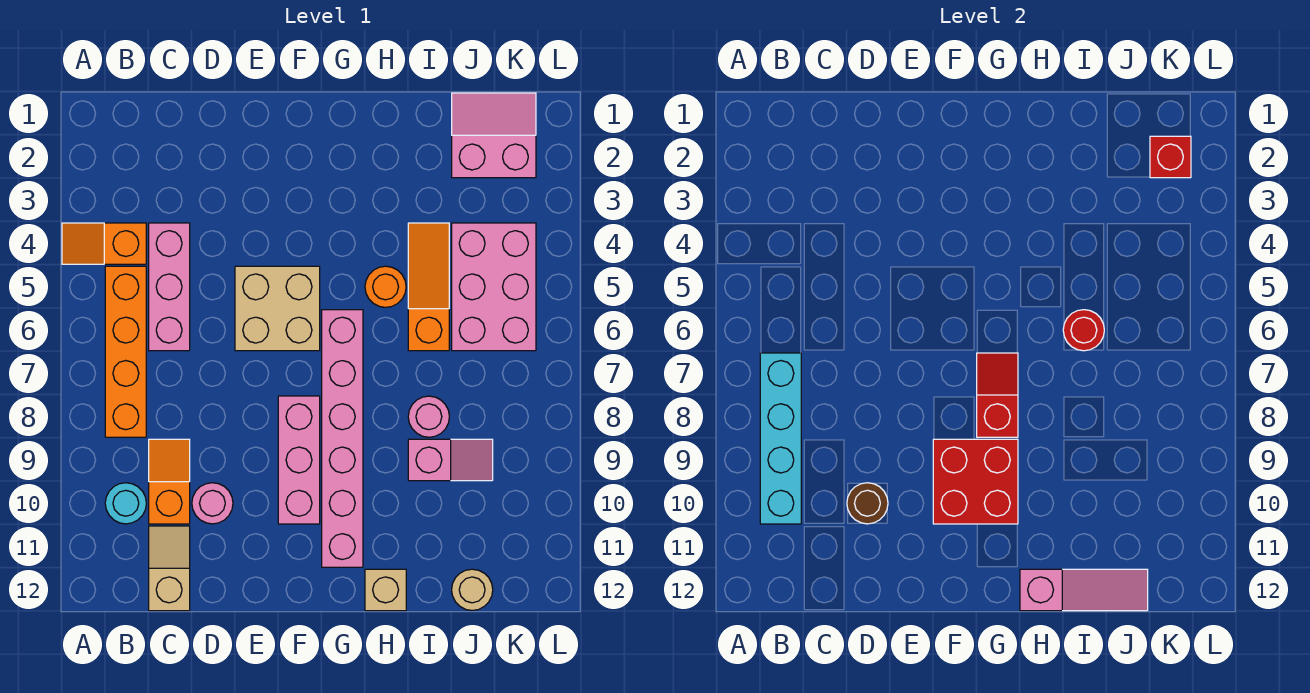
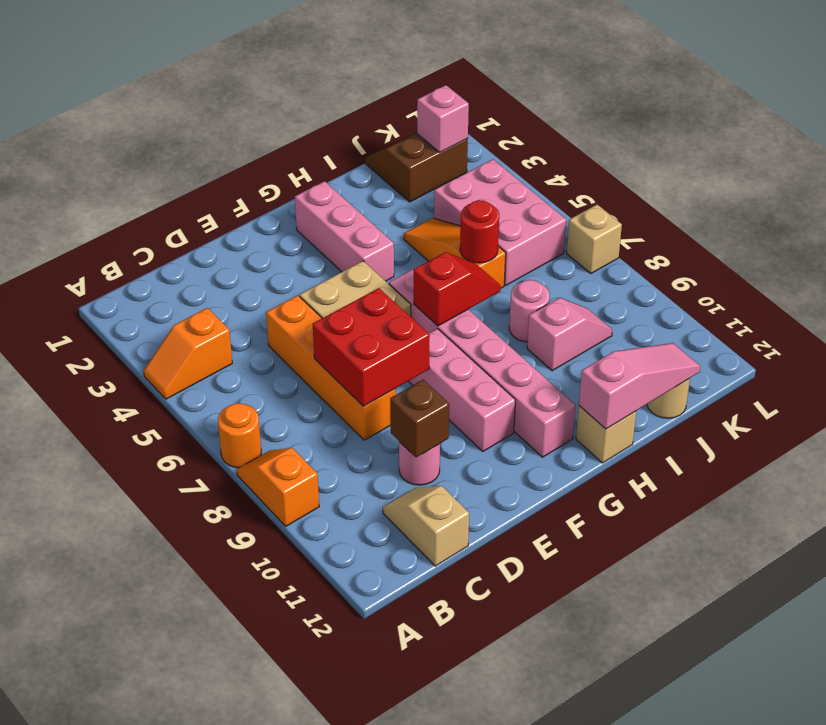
orange 1x4 brick [105,266,146,437] -> orange 1x4 brick moved to [266,295,396,440]
cyan 1x4 brick [760,353,801,524] -> none
cyan 1x1 round brick [105,483,146,524] -> none
pink 1x3 brick [149,223,190,351] -> pink 1x3 brick moved to [295,181,394,281]
orange 1x2 slope [149,439,190,524] -> orange 1x2 slope moved to [237,448,319,526]
brown 1x1 round brick [847,483,888,524] -> brown 1x1 brick [390,379,449,457]
red 2x2 brick [933,439,1018,524] -> red 2x2 brick moved to [313,288,430,406]
red 1x2 slope [977,353,1018,437] -> red 1x2 slope turned to [414,252,500,326]
orange 1x1 round brick [365,266,406,307] -> orange 1x1 round brick moved to [218,403,261,468]
pink 2x2 slope [452,93,536,178] -> brown 2x2 slope [365,132,468,202]
red 1x1 brick [1150,136,1191,178] -> pink 1x1 brick [417,85,469,152]
none -> tan 1x1 brick [567,205,622,273]

